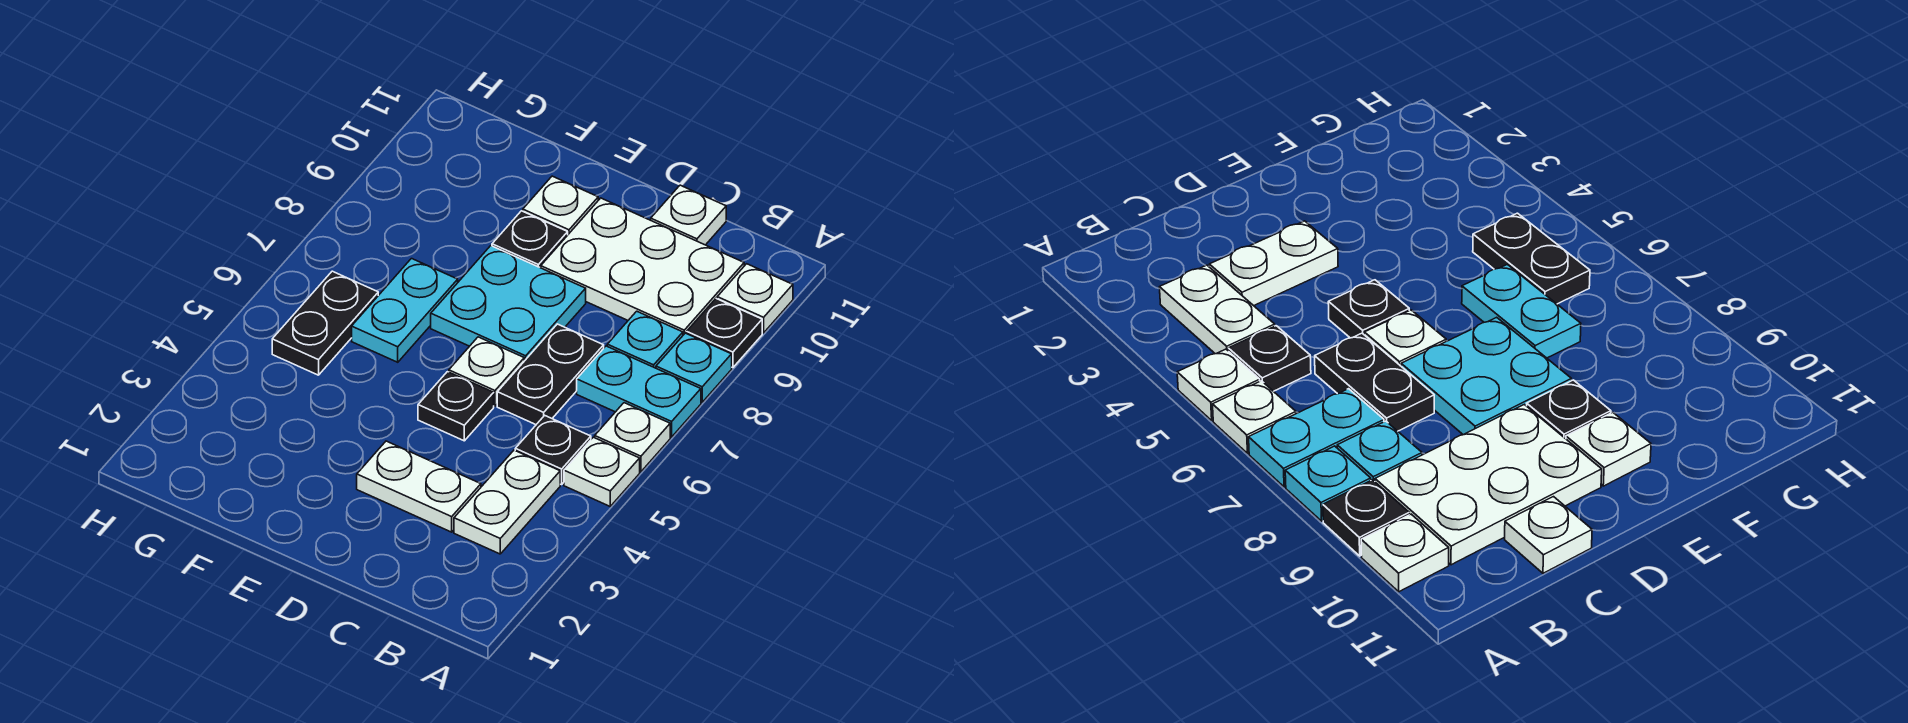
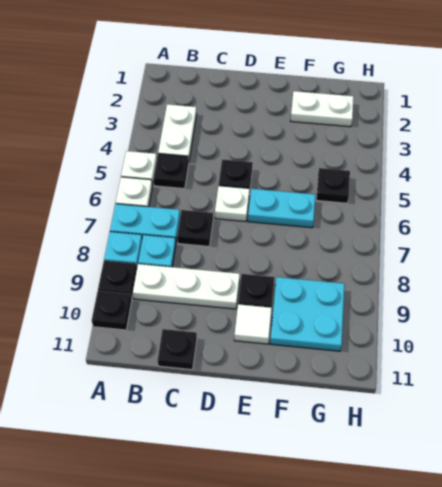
white 1x1 plate [717,264,793,333] -> black 1x1 plate [92,291,132,330]
white 2x3 plate [541,198,744,335] -> white 1x3 plate [133,264,240,309]
white 1x2 plate [357,441,481,532] -> white 1x2 plate moved to [291,91,354,127]
black 1x2 plate [497,324,604,425] -> black 1x1 plate [177,210,213,246]
white 1x1 plate [651,185,726,245] -> black 1x1 plate [158,329,197,370]
cyan 2x2 plate [431,246,586,361] -> cyan 2x2 plate moved to [270,277,345,351]
white 1x1 plate [523,176,598,234] -> white 1x1 tile [234,304,272,344]
cyan 1x2 plate [352,259,458,362] -> cyan 1x2 plate turned to [248,189,316,228]
black 1x2 plate [272,271,378,375] -> black 1x1 plate [316,168,350,203]

